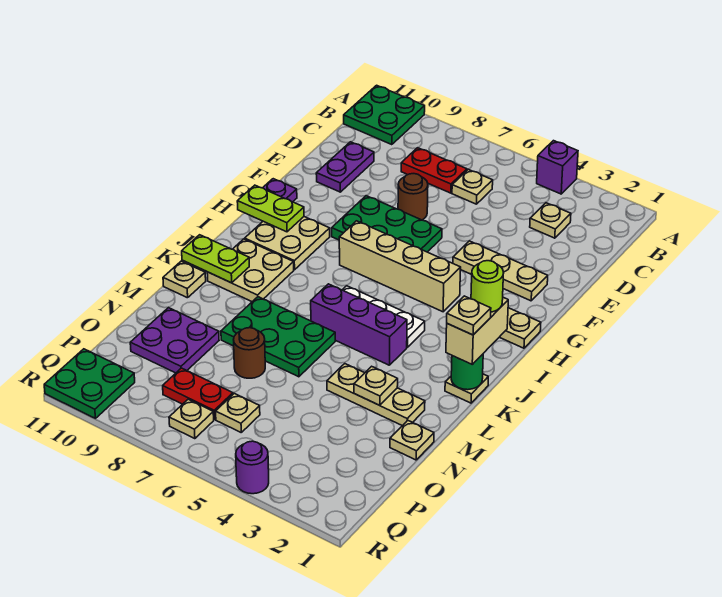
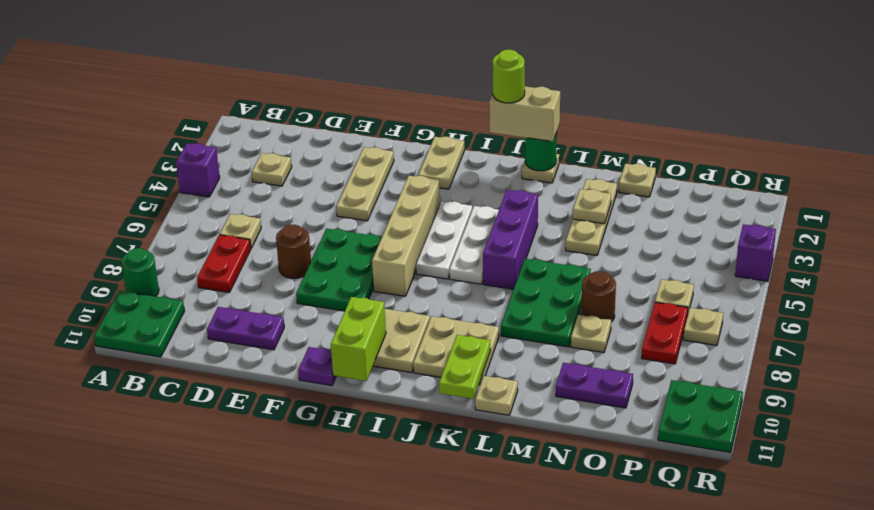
none -> green 1x1 round brick [121,248,159,297]
lime 1x2 plate [237,185,304,232] -> lime 1x2 brick [331,297,386,381]
none -> white 1x3 plate [416,201,472,279]
tan 1x1 plate [447,296,491,335] -> tan 1x1 plate moved to [571,315,611,353]
purple 2x2 plate [130,308,219,373] -> purple 1x2 plate [556,363,633,408]
purple 1x1 round brick [236,441,269,494] -> purple 1x1 brick [735,224,776,281]

